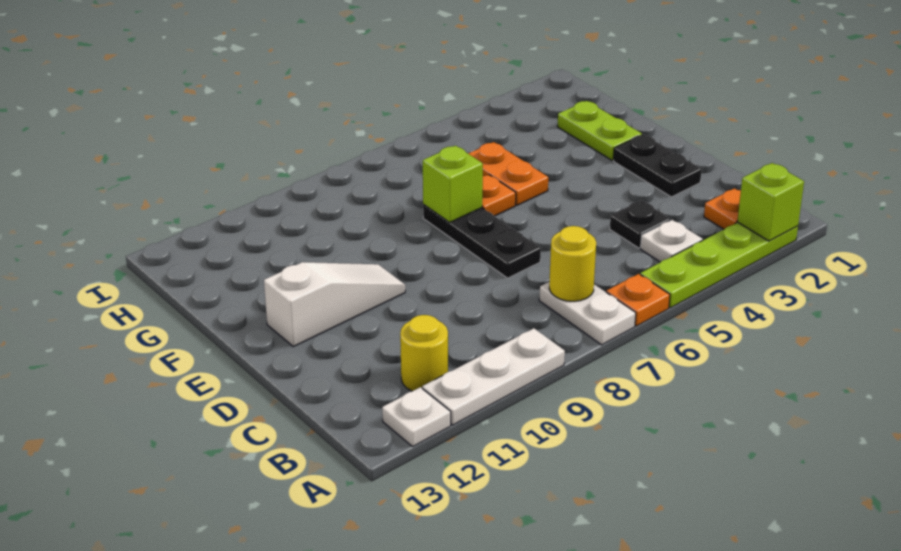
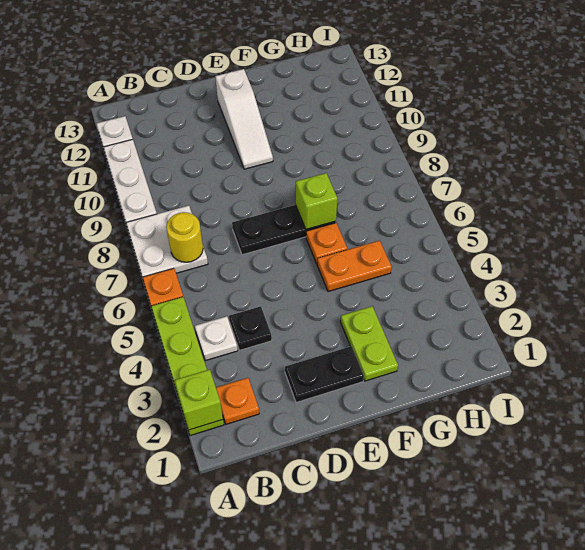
white 1x2 plate [539,282,636,345] -> white 2x2 plate [126,206,208,277]
yellow 1x1 round brick [400,315,448,391] -> none
lime 1x2 plate [557,101,642,161] -> lime 1x2 plate turned to [340,306,398,381]

